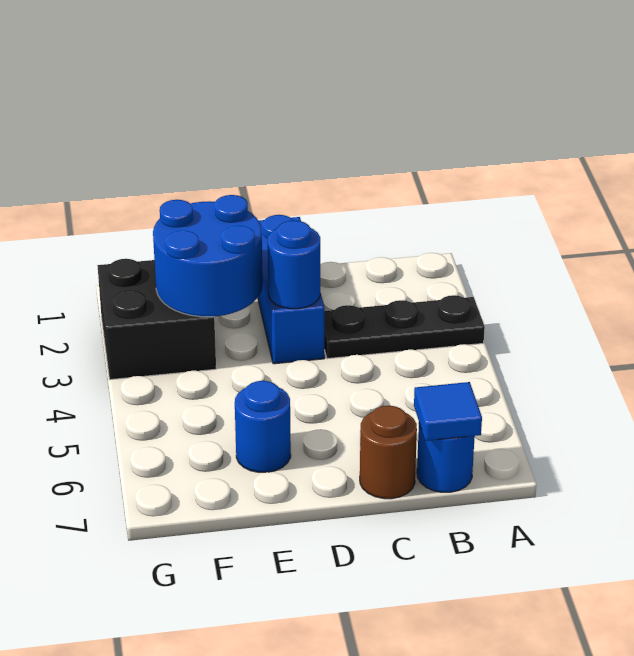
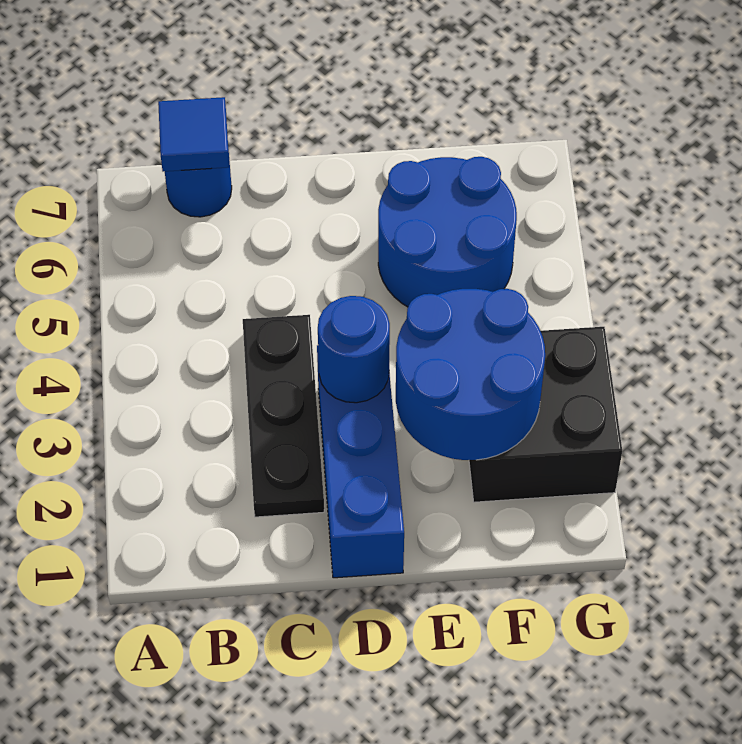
black 1x3 plate [324,295,485,359] -> black 1x3 plate turned to [243,315,324,517]
brown 1x1 round brick [360,406,417,499] -> none
blue 1x1 round brick [235,381,291,472] -> blue 2x2 round brick [378,157,517,307]

